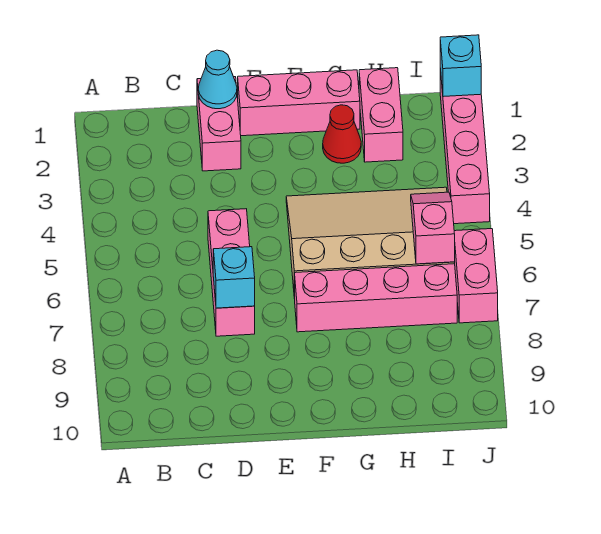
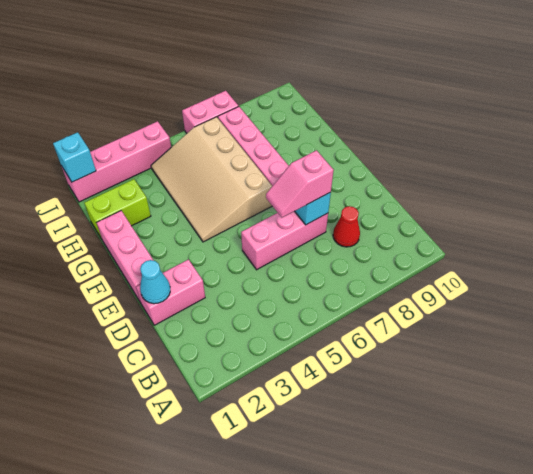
red 1x1 cone [323,105,361,163] -> red 1x1 cone moved to [333,206,360,247]
pink 1x2 brick [359,68,403,162] -> lime 1x2 brick [85,179,151,239]
pink 1x2 slope [411,192,455,264] -> pink 1x2 slope moved to [266,150,334,217]

